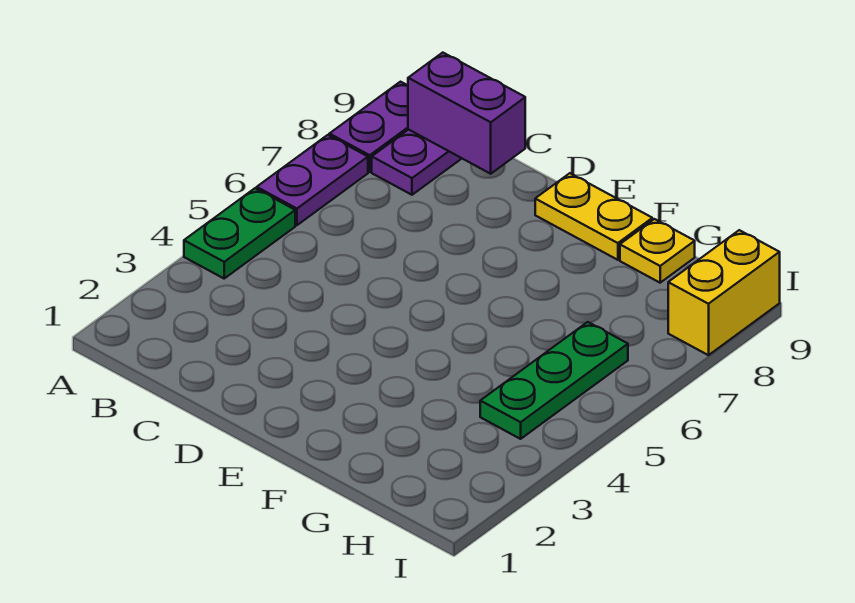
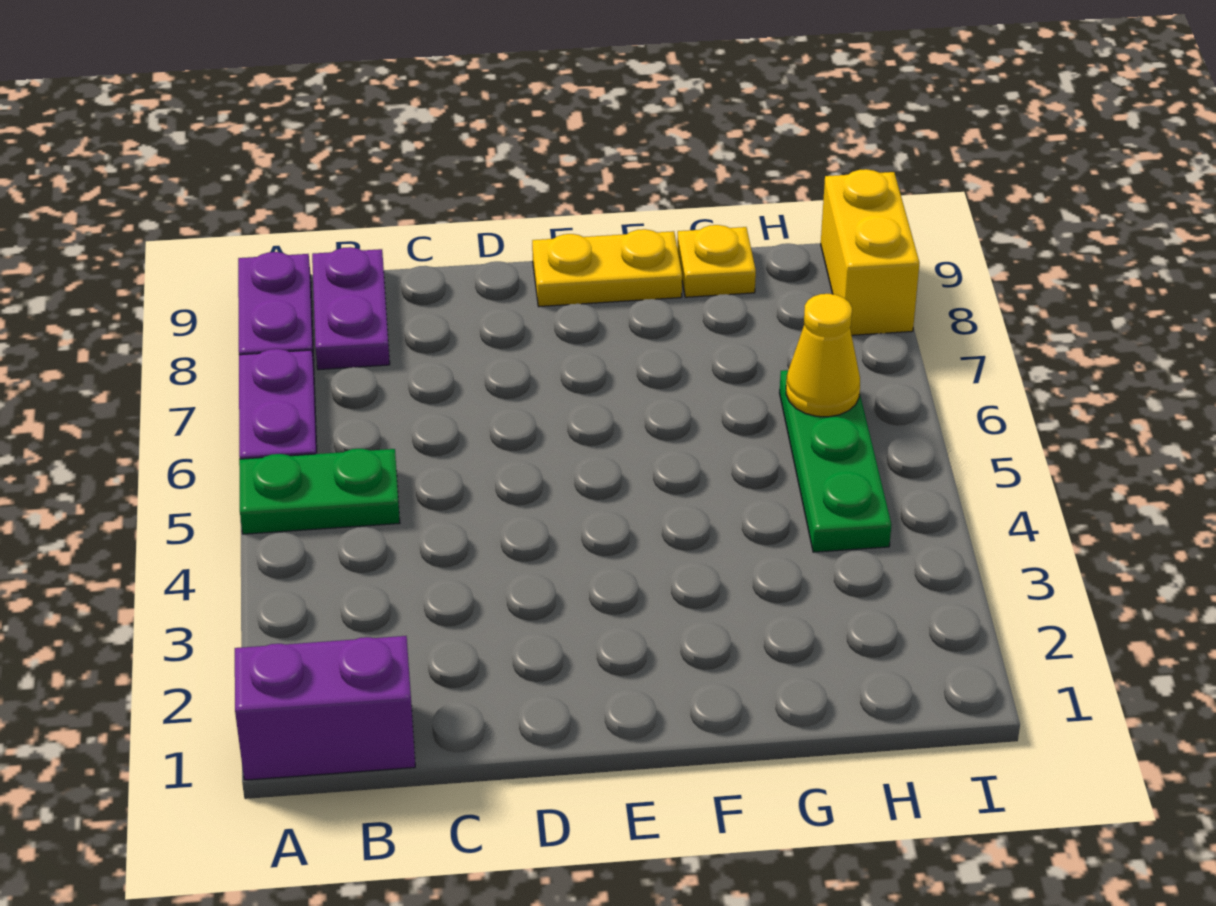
green 1x2 plate [184,188,295,278] -> green 1x2 plate turned to [239,449,400,534]
purple 1x2 brick [408,53,525,174] -> purple 1x2 brick moved to [235,636,415,780]
none -> yellow 1x1 cone [786,294,860,417]

